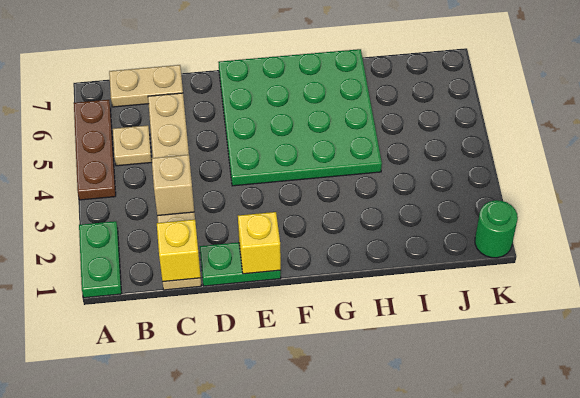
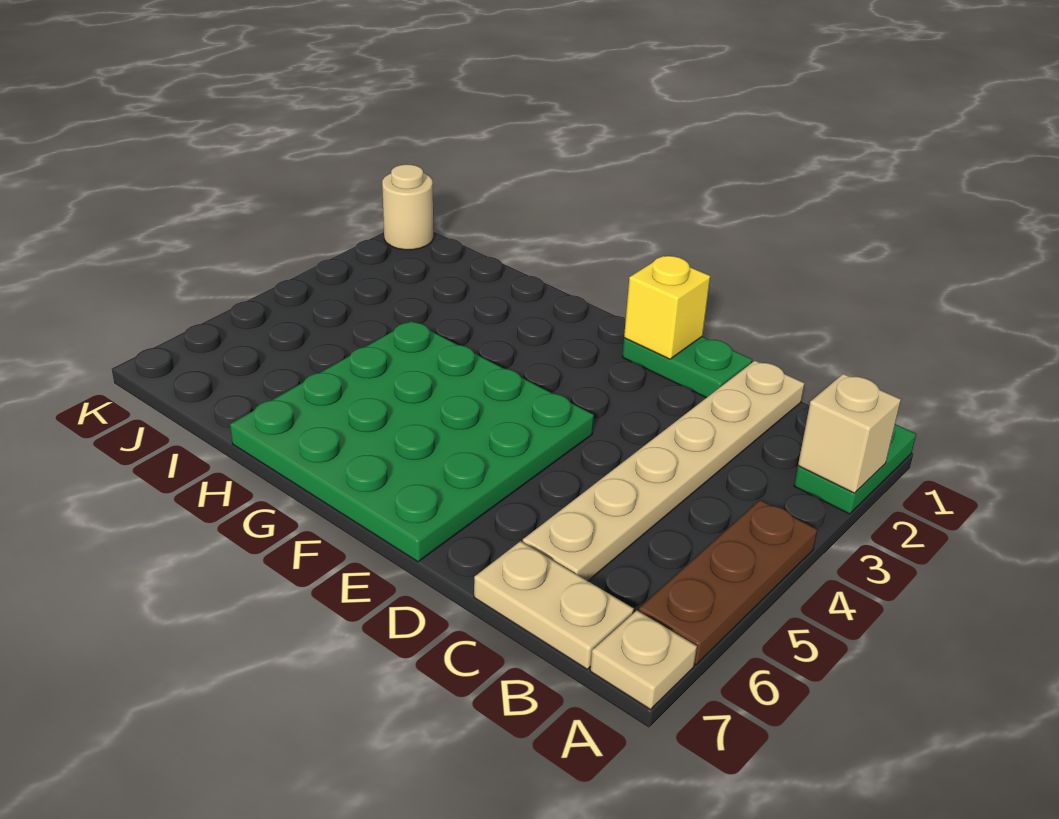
tan 1x1 plate [113,125,152,166] -> tan 1x1 plate moved to [590,611,697,709]
yellow 1x1 brick [157,220,201,282] -> none
tan 1x1 brick [152,155,194,216] -> tan 1x1 brick moved to [798,374,901,493]
green 1x1 round brick [475,200,518,258] -> tan 1x1 round brick [382,165,433,250]

